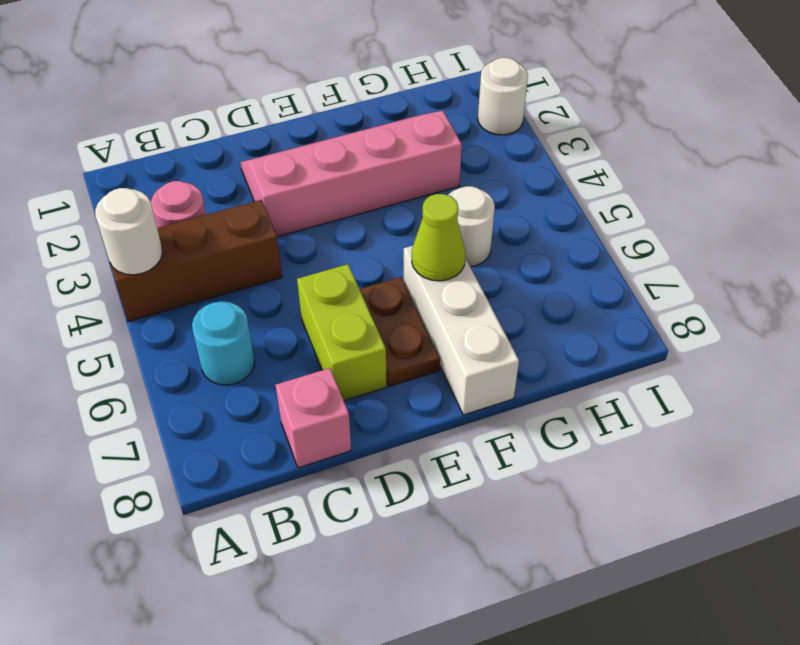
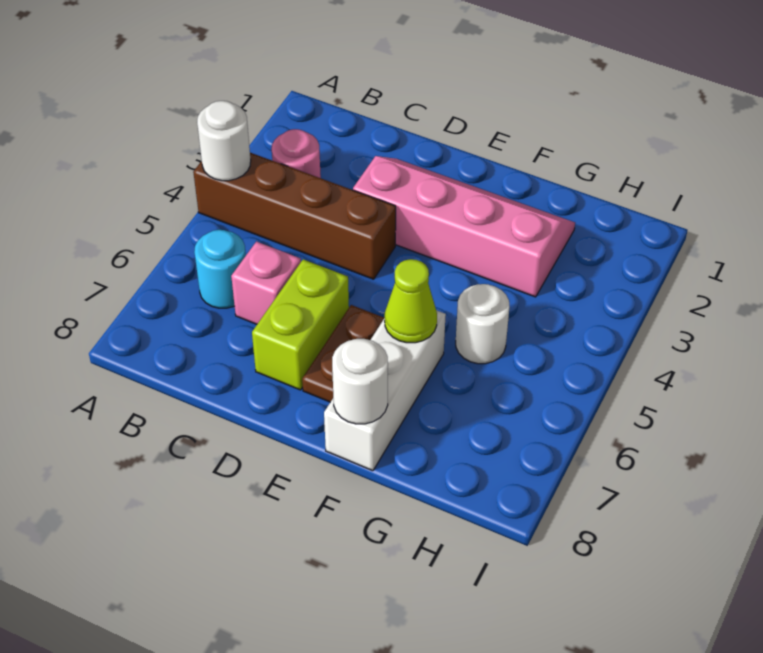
brown 1x3 brick [110,200,282,321] -> brown 1x4 brick [193,153,396,279]
pink 1x1 brick [276,368,351,468] -> pink 1x1 brick moved to [231,242,301,324]
white 1x1 round brick [478,58,528,135] -> white 1x1 round brick moved to [332,339,388,424]

